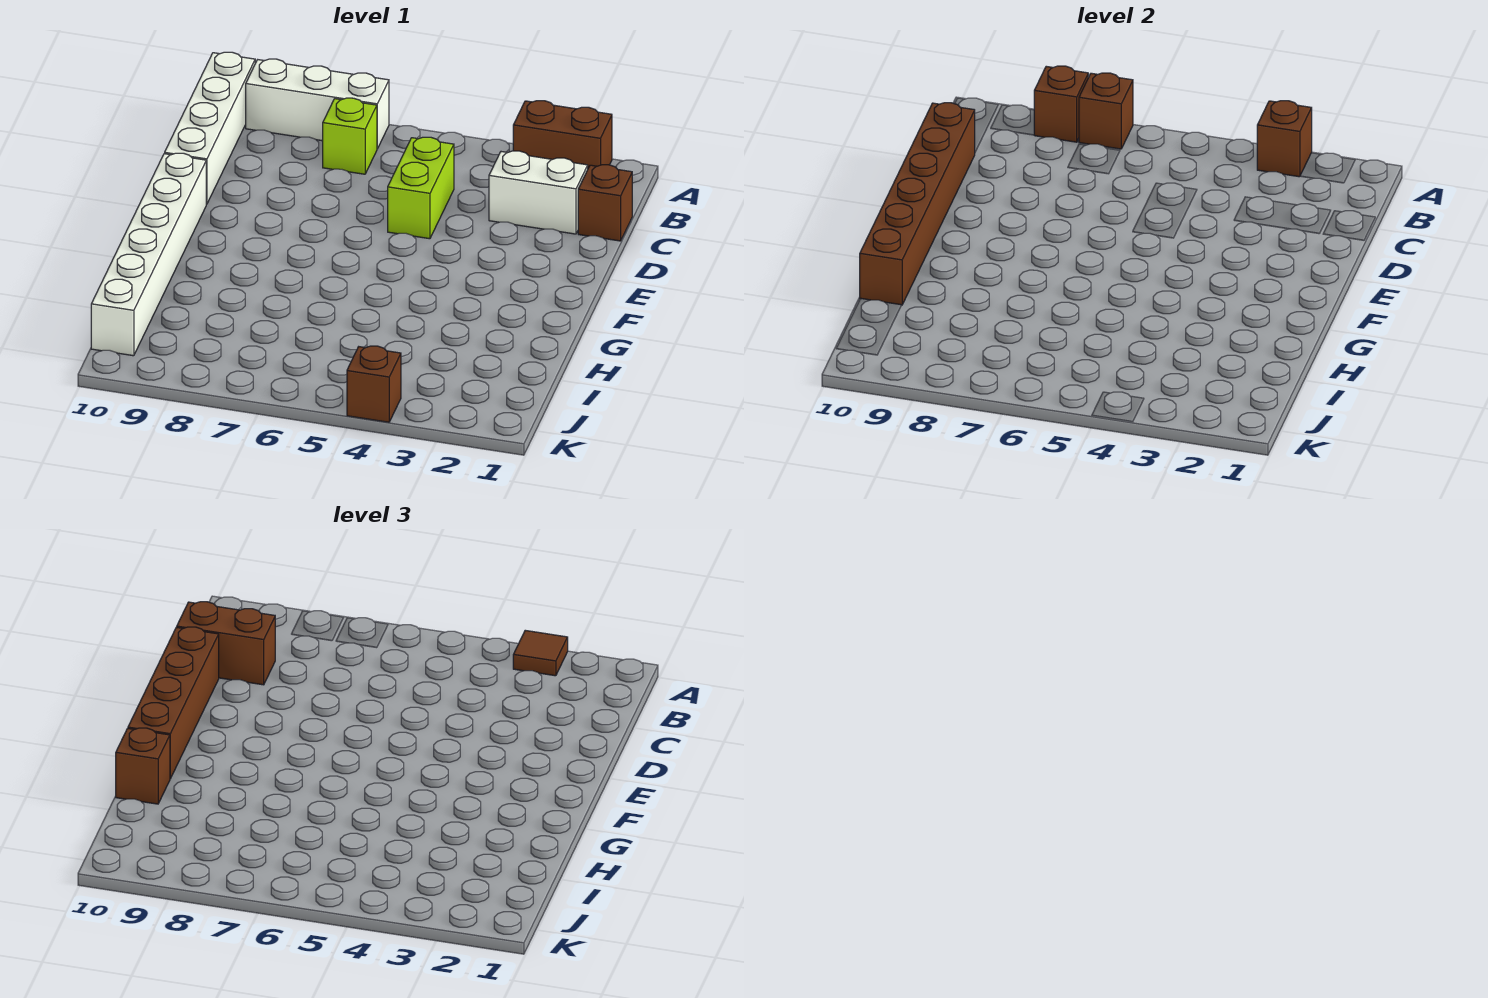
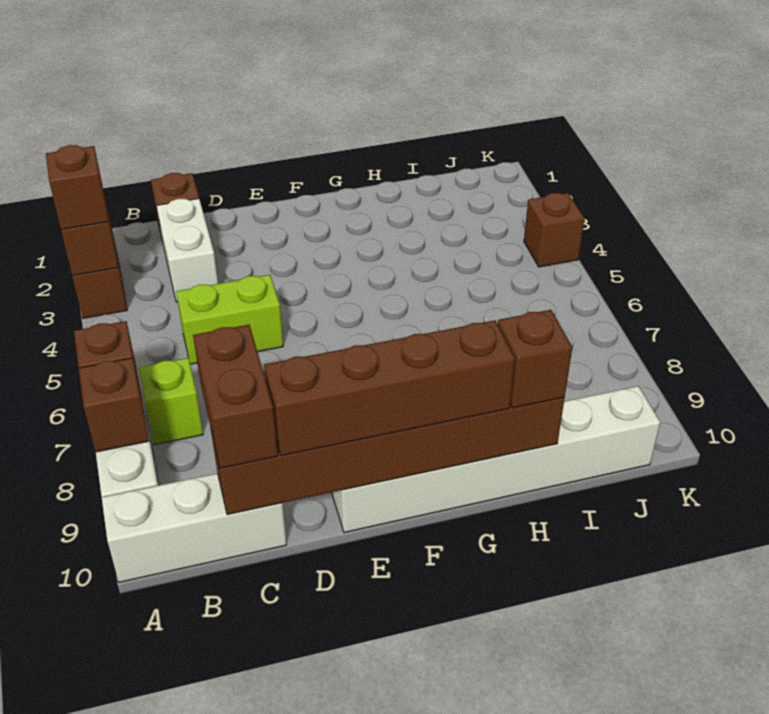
brown 1x1 tile [513,630,568,676] -> brown 1x1 brick [46,145,109,229]
white 1x4 brick [165,52,255,204] -> white 1x3 brick [102,473,286,582]

